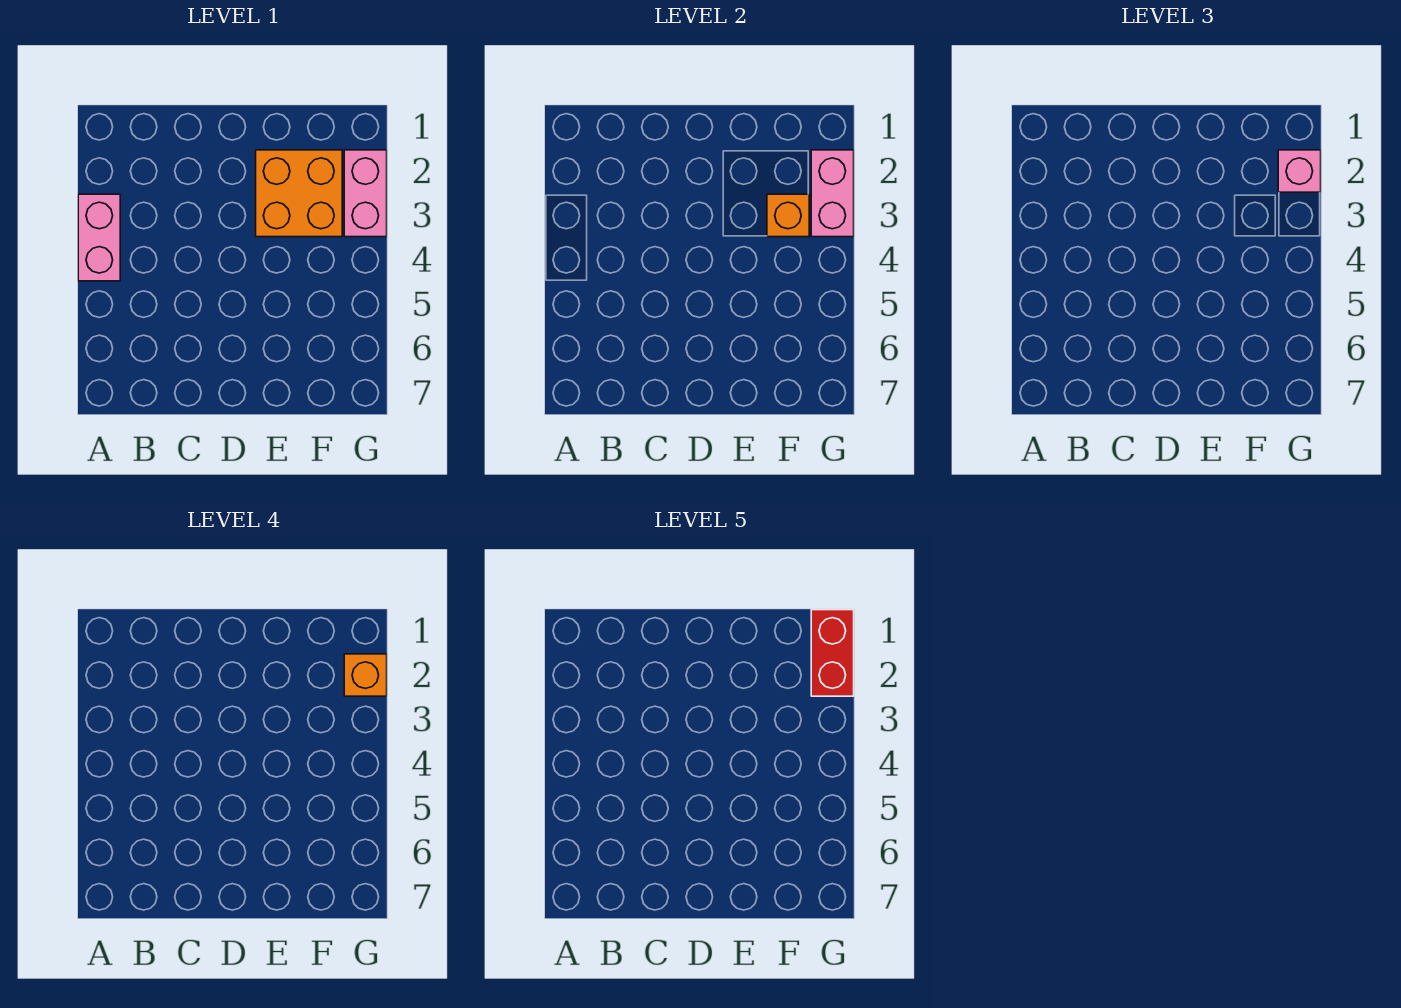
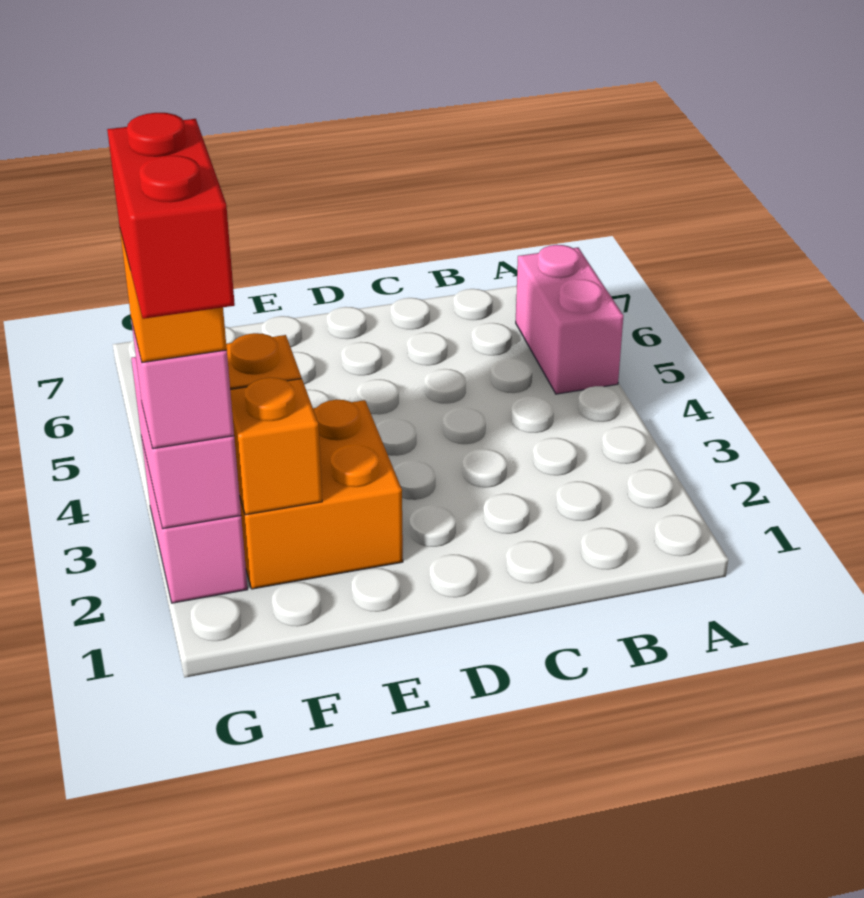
pink 1x2 brick [78,194,120,281] -> pink 1x2 brick moved to [516,245,623,394]
none -> orange 1x1 brick [230,378,322,515]

